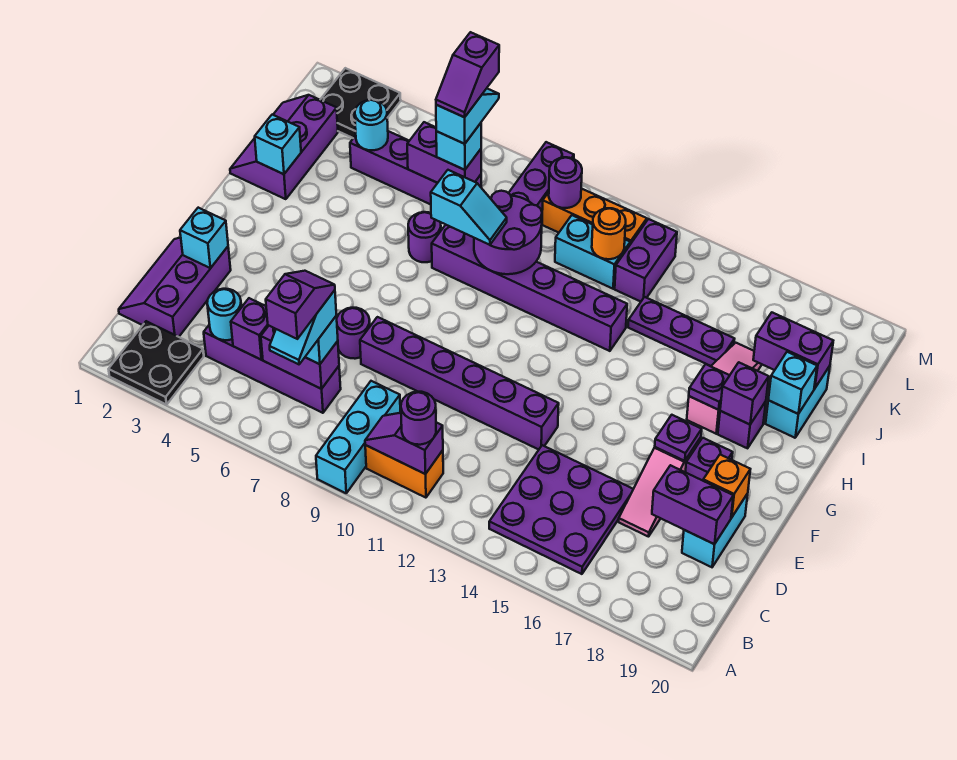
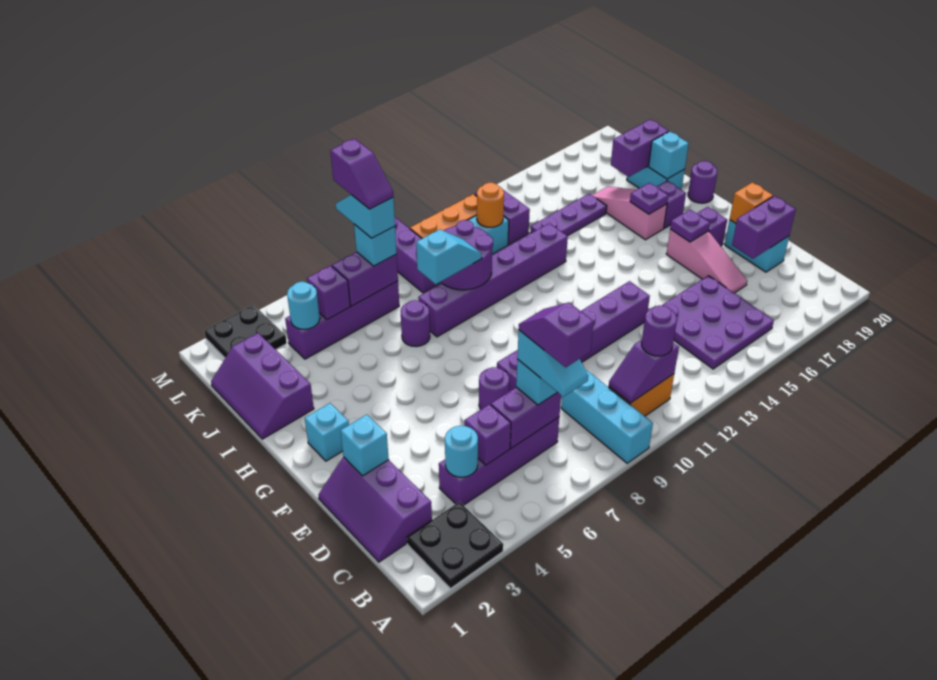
purple 1x1 brick [720,362,769,424] -> purple 1x1 brick moved to [307,266,350,320]
cyan 1x1 brick [255,115,301,174] -> cyan 1x1 brick moved to [305,403,349,461]
purple 1x1 round brick [549,157,582,208] -> purple 1x1 round brick moved to [688,161,717,203]

